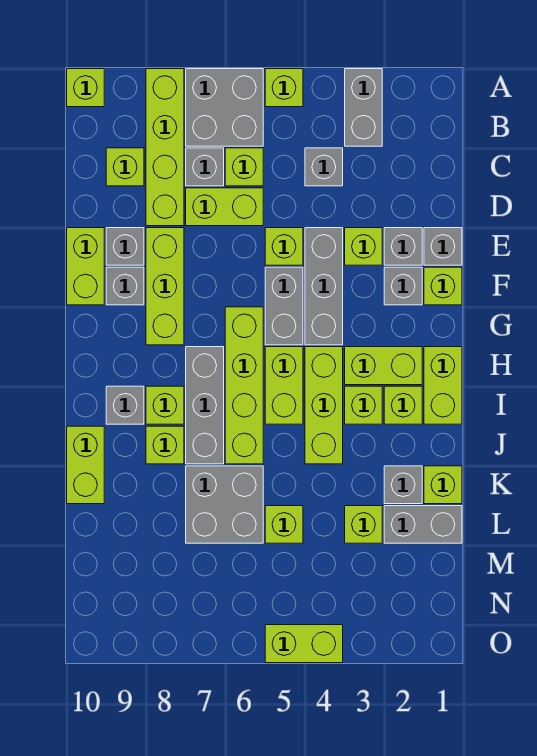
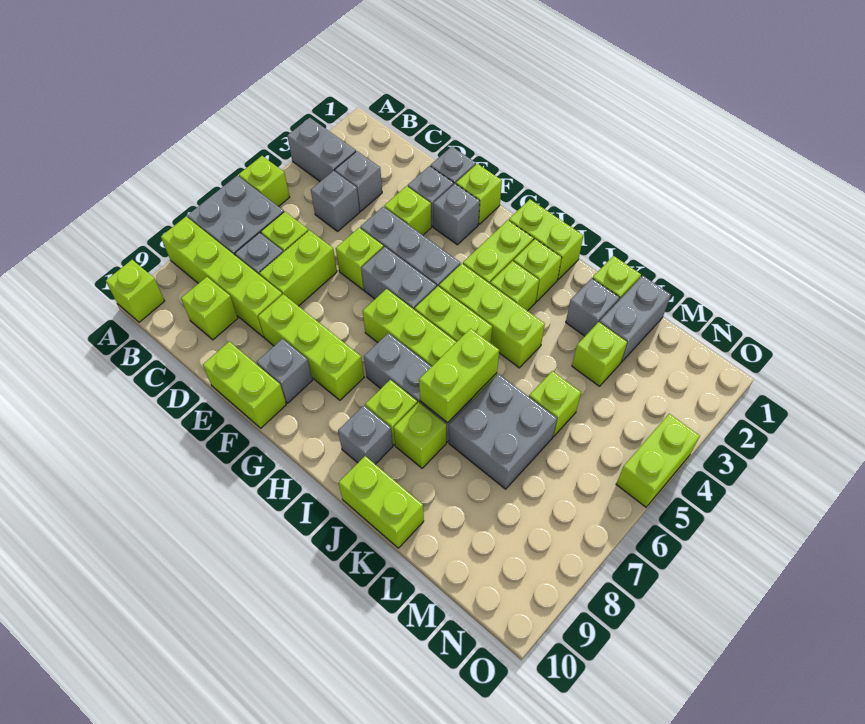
grey 1x1 brick [106,228,144,265] -> grey 1x1 brick moved to [335,151,382,211]
none -> lime 1x2 brick [419,328,499,423]

